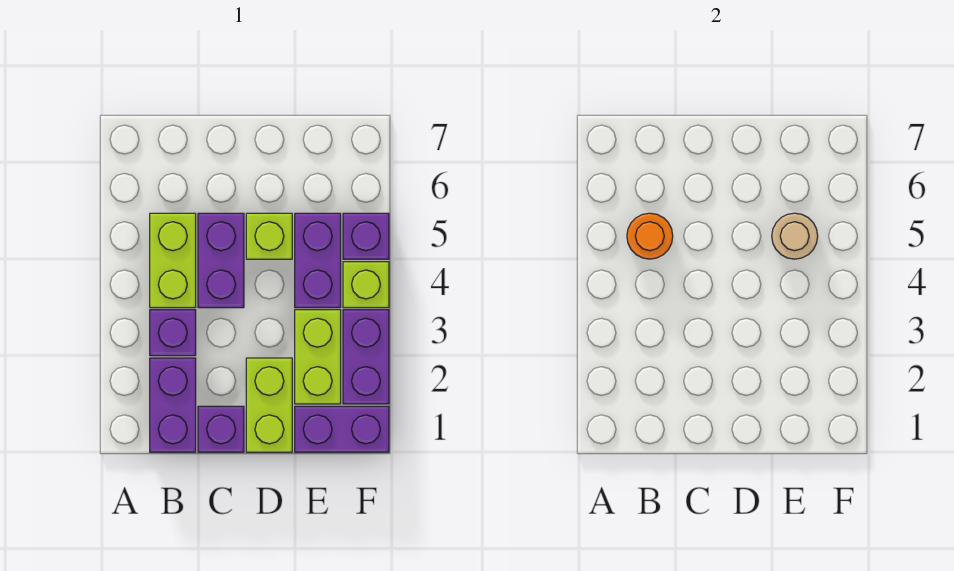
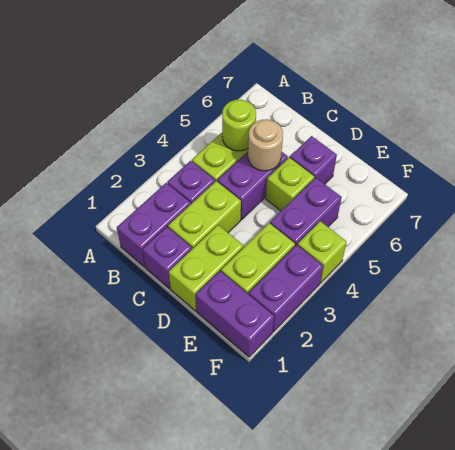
orange 1x1 round brick [627,213,673,259] -> lime 1x1 round brick [222,100,256,151]
none -> lime 1x2 brick [168,181,241,249]
tan 1x1 round brick [772,213,818,259] -> tan 1x1 round brick moved to [248,119,283,171]
purple 1x1 brick [343,213,389,259] -> purple 1x1 brick moved to [290,136,337,184]

